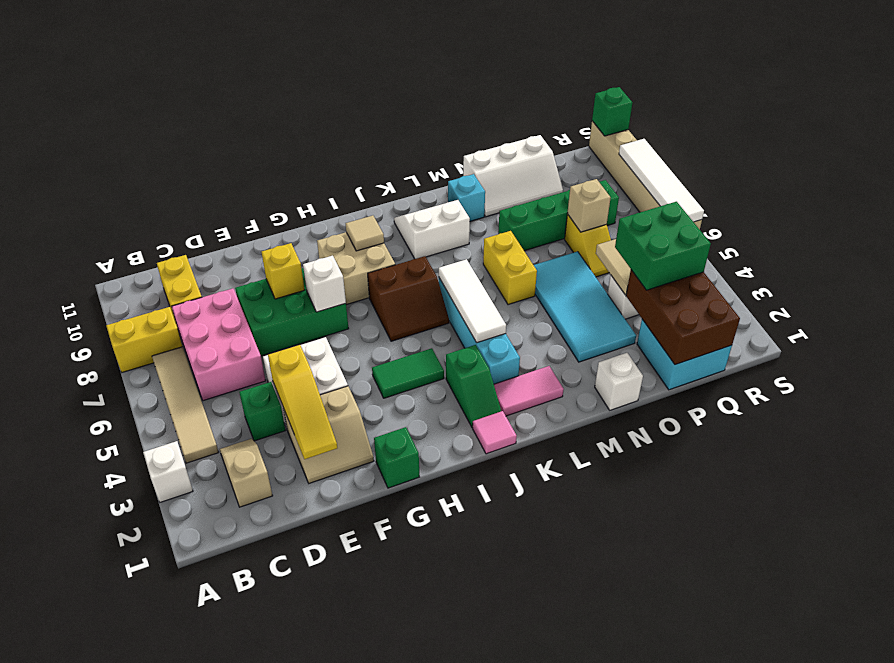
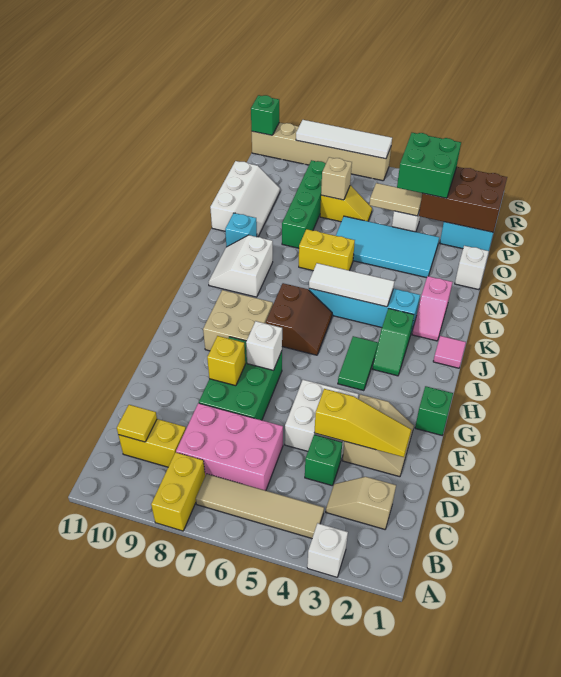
none -> yellow 1x1 tile [117,405,157,442]
tan 1x1 tile [346,216,384,251] -> none
green 1x2 slope [446,345,501,428] -> green 1x2 slope turned to [372,308,414,376]
pink 1x2 tile [494,366,564,416] -> pink 1x2 slope [412,276,452,341]

